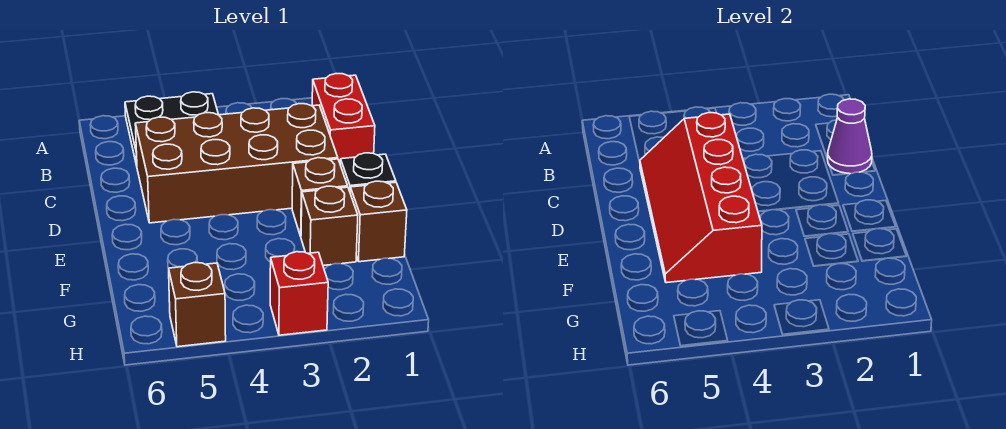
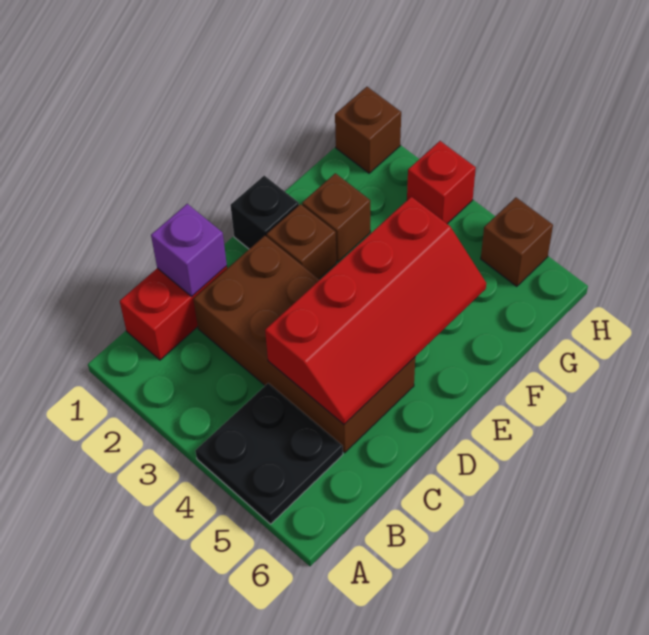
purple 1x1 cone [828,99,872,174] -> purple 1x1 brick [151,204,227,296]
brown 1x1 brick [350,181,407,262] -> brown 1x1 brick moved to [335,87,401,173]

